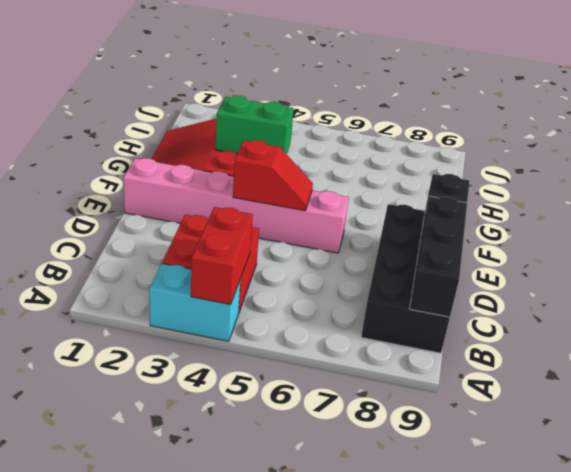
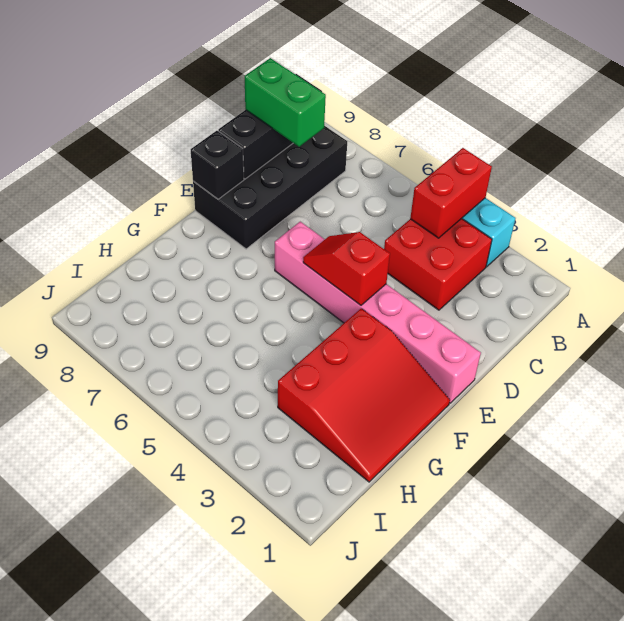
green 1x2 brick [216,96,294,154] -> green 1x2 brick moved to [245,58,326,147]

